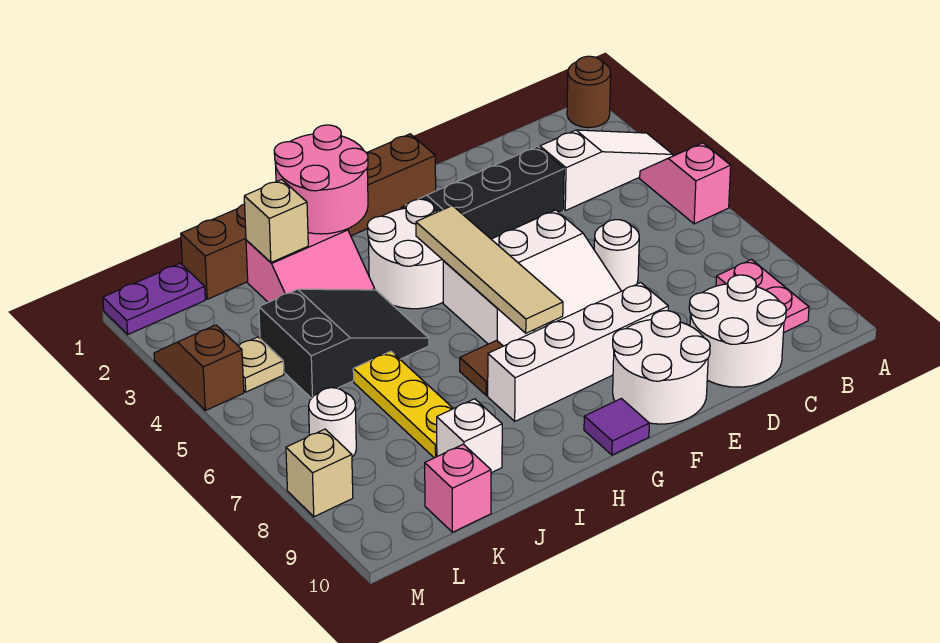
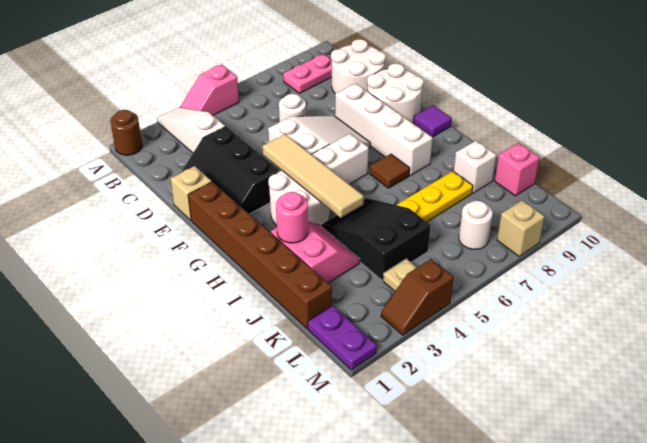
tan 1x4 tile [416,206,563,333] -> tan 1x4 tile turned to [262,134,364,218]
pink 2x2 round brick [274,125,368,234] -> pink 1x1 round brick [276,192,308,243]
tan 1x1 brick [244,180,308,262] -> tan 1x1 brick moved to [171,166,212,220]

